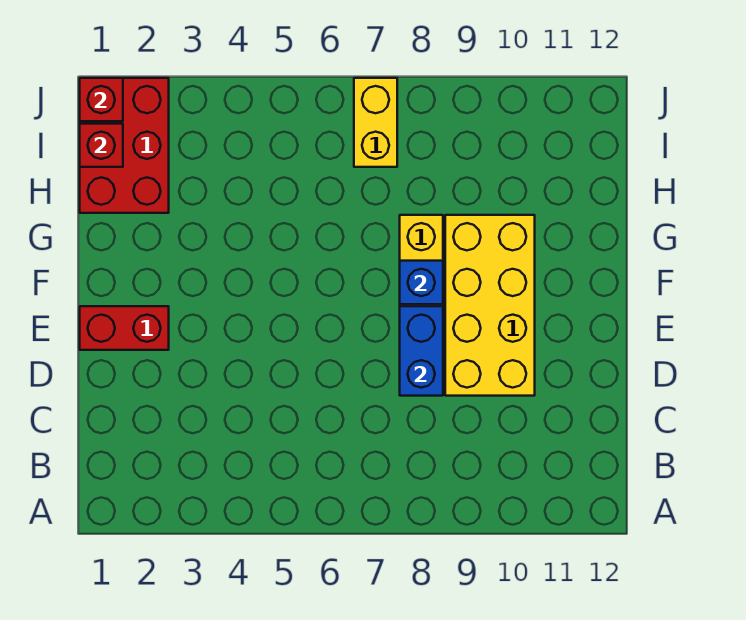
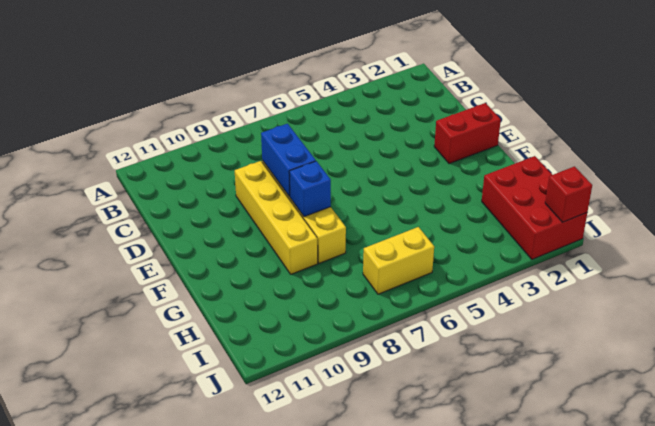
yellow 2x4 brick [445,215,535,396] -> yellow 1x4 brick [235,161,318,274]
red 1x1 brick [80,124,123,167] -> none
yellow 1x2 brick [354,78,397,167] -> yellow 1x2 brick turned to [363,227,434,294]

